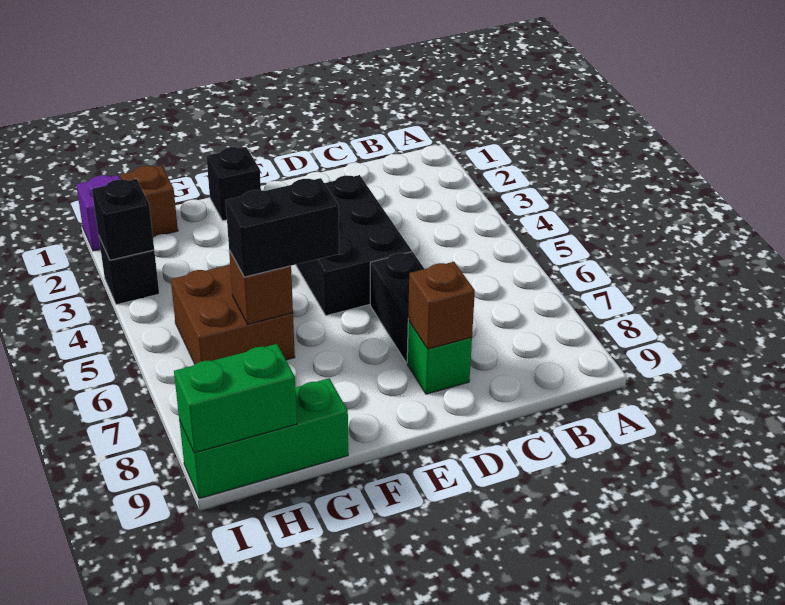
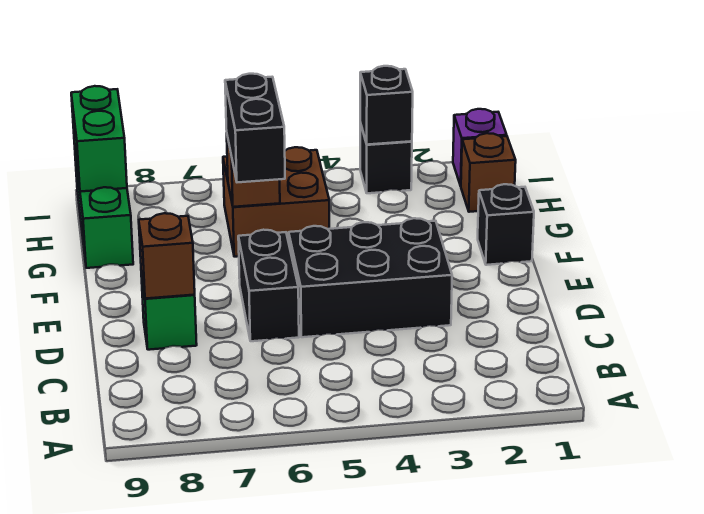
black 1x2 brick [370,252,424,363] -> black 1x2 brick turned to [238,230,299,341]

